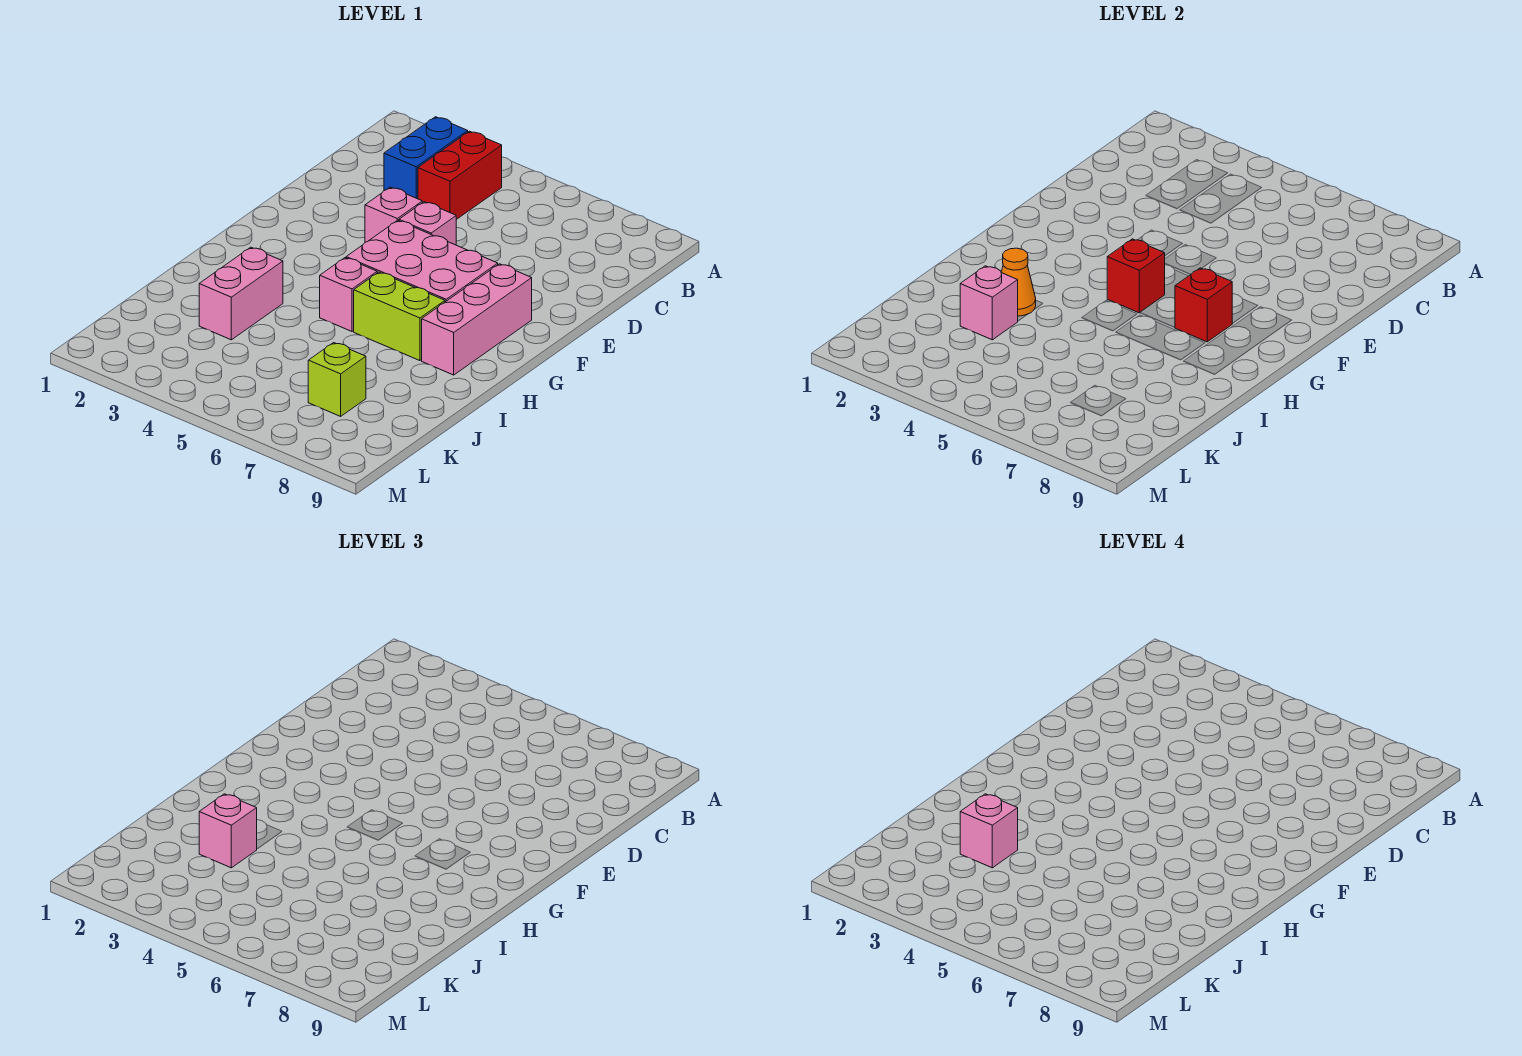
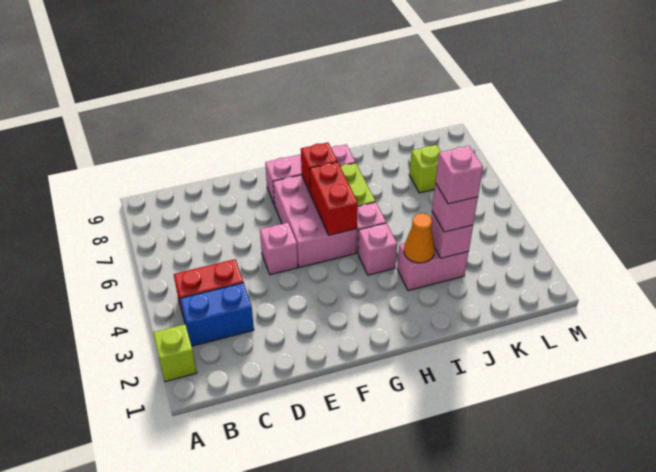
none -> lime 1x1 brick [153,324,197,382]
pink 1x1 brick [365,187,422,242] -> pink 1x1 brick moved to [358,223,397,275]
red 1x1 brick [1107,239,1165,313] -> red 1x2 brick [310,162,358,235]

